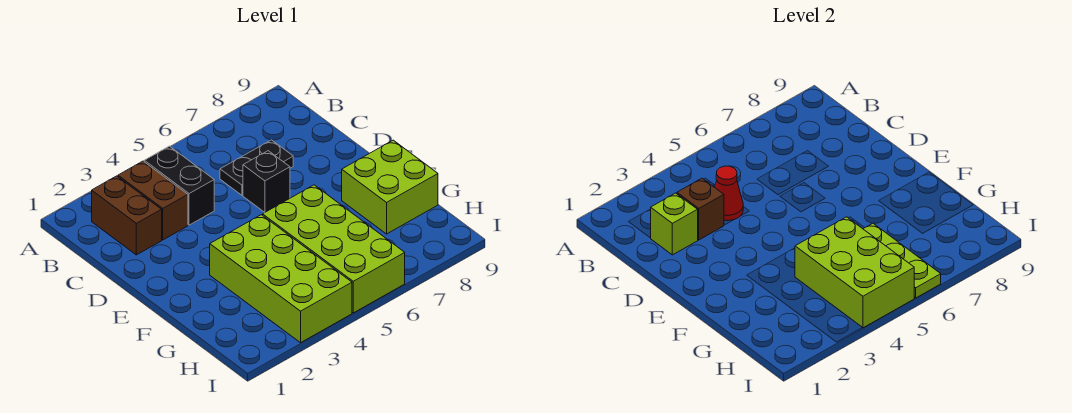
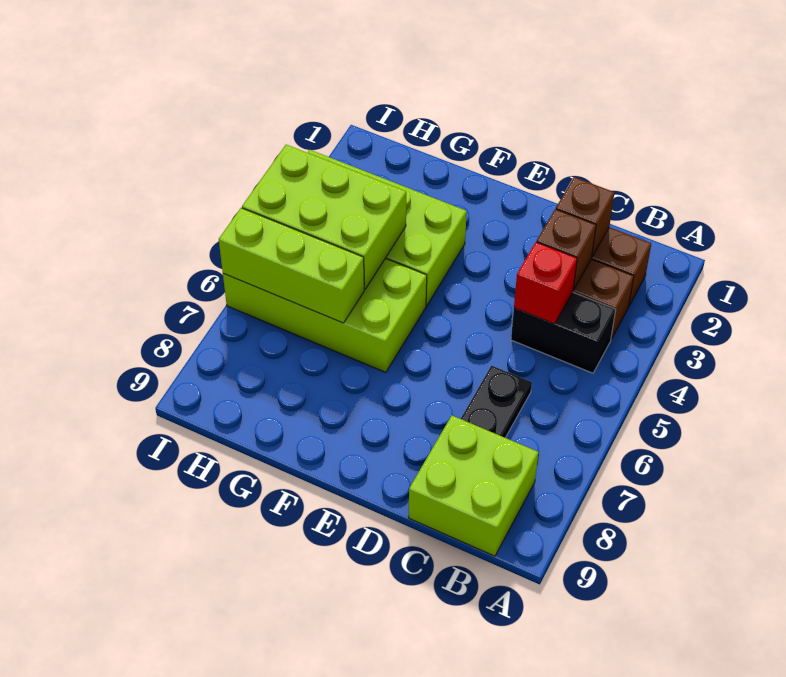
lime 1x1 brick [651,193,698,255] -> brown 1x1 brick [556,177,615,257]
red 1x1 cone [715,166,743,221] -> red 1x1 brick [514,242,577,324]
black 1x1 brick [243,151,290,212] -> none
lime 2x2 brick [342,140,438,234] -> lime 2x2 brick moved to [409,415,538,556]
lime 1x3 plate [864,223,941,298] -> lime 1x3 brick [219,208,364,323]

